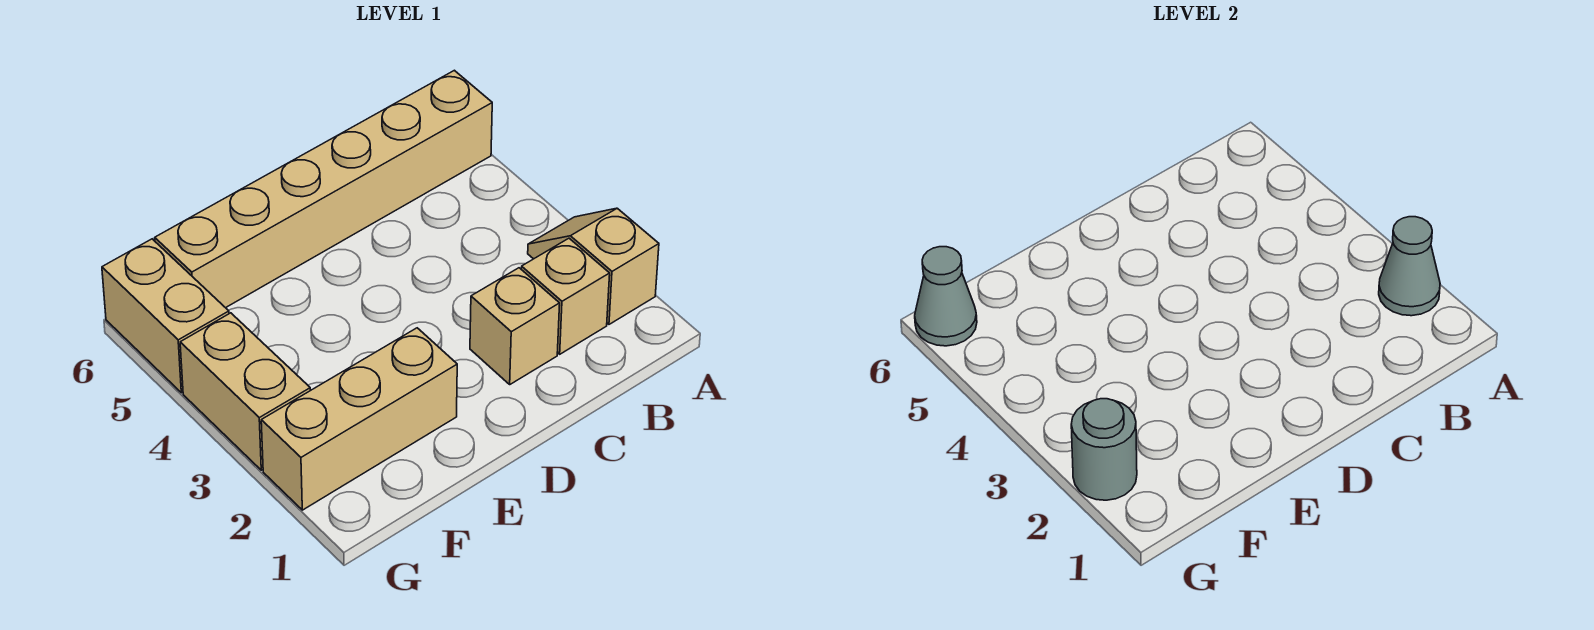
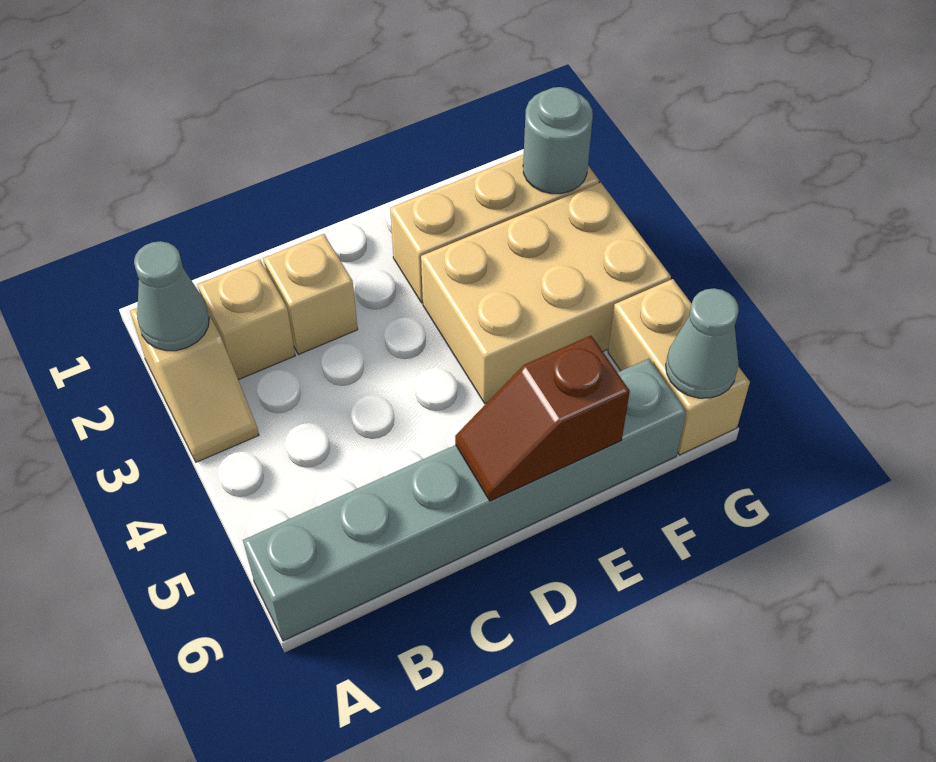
tan 1x6 brick [155,70,492,308] -> grey 1x6 brick [243,359,687,641]
none -> brown 1x2 slope [455,336,630,501]
tan 1x2 brick [180,313,310,470] -> tan 2x3 brick [421,183,671,404]

